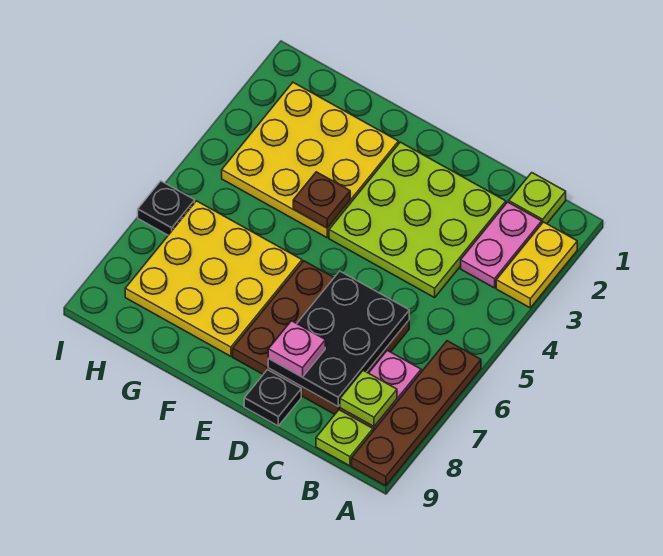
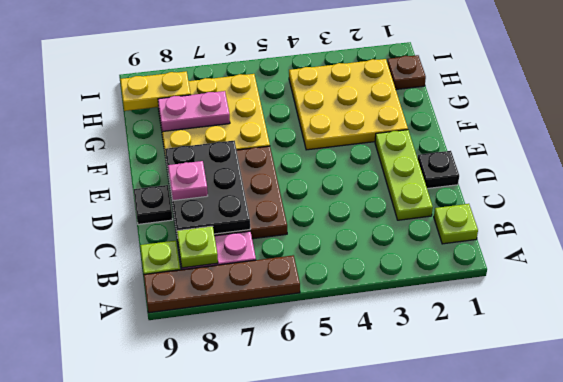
yellow 1x2 plate [496,222,577,308] -> yellow 1x2 plate moved to [120,72,191,111]
pink 1x2 plate [461,202,542,288] -> pink 1x2 plate moved to [158,91,230,132]
lime 3x3 plate [329,142,506,298] -> lime 1x3 plate [375,130,433,220]
black 2x3 plate [268,271,409,407] -> black 2x3 plate turned to [165,141,250,234]
brown 1x1 plate [293,172,350,228] -> brown 1x1 plate moved to [387,55,426,89]
black 1x1 plate [138,181,195,235] -> black 1x1 plate moved to [418,151,459,189]

